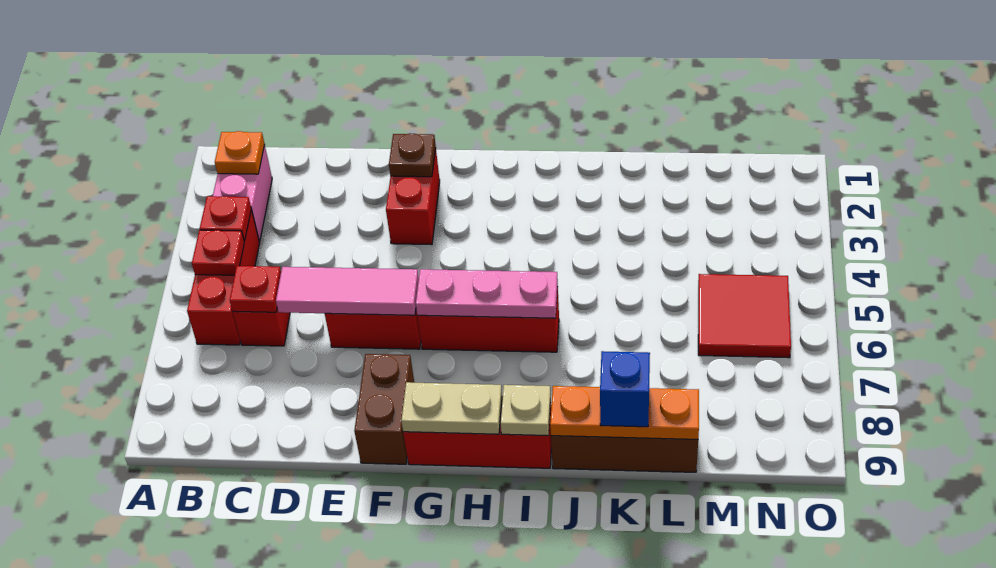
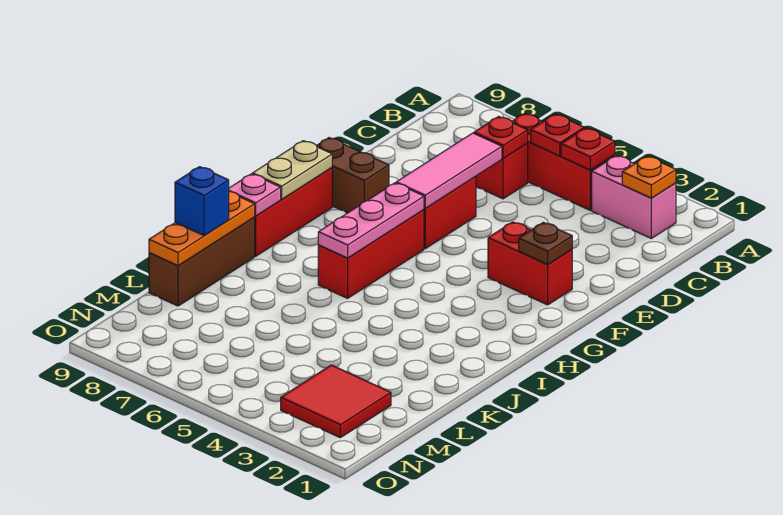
tan 1x1 plate [500,385,551,436] -> pink 1x1 plate [229,174,281,216]
red 2x2 tile [698,274,791,358] -> red 2x2 tile moved to [281,365,391,438]

